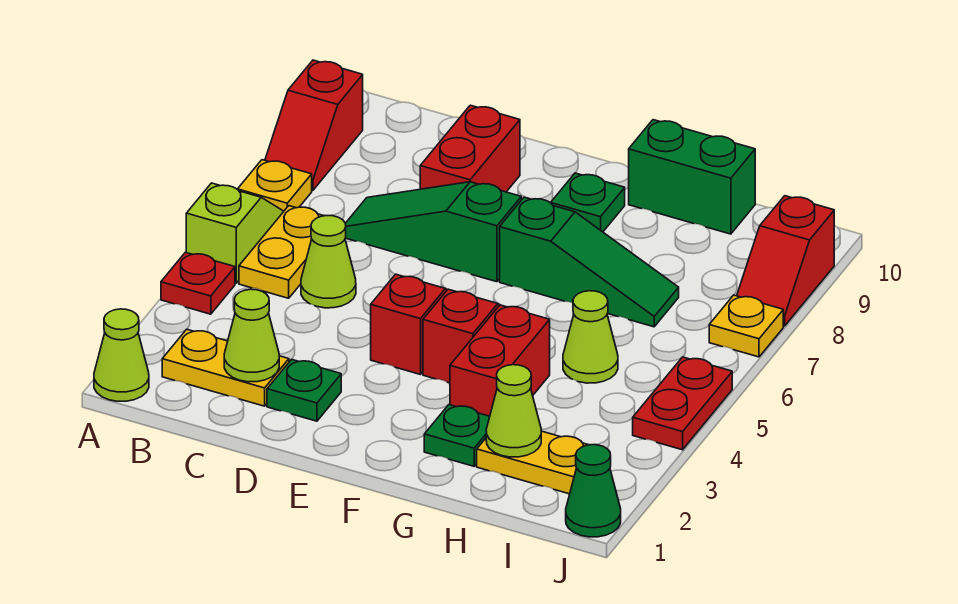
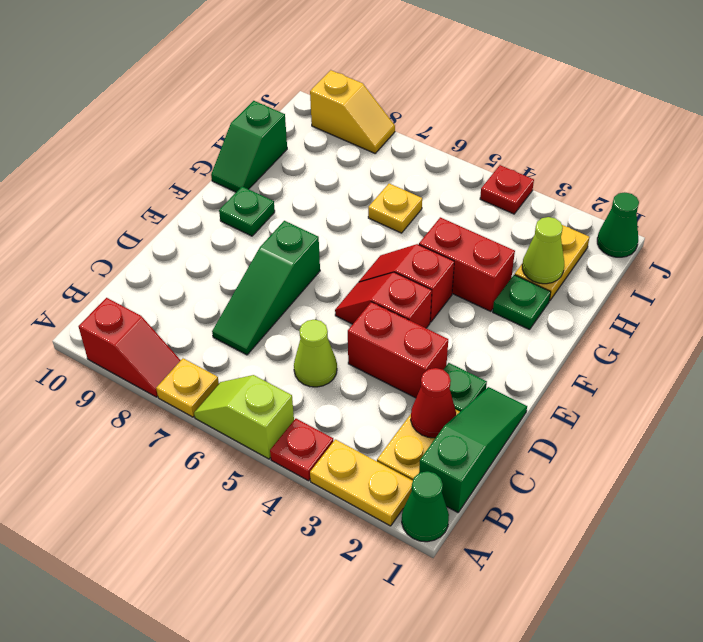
lime 1x1 cone [94,309,149,401] -> green 1x1 cone [402,471,449,542]
yellow 1x2 plate [239,206,324,298] -> yellow 1x2 plate moved to [310,439,413,526]
lime 1x1 cone [224,289,279,382] -> red 1x1 cone [411,368,456,438]
red 1x2 brick [420,105,520,192] -> red 1x2 brick moved to [348,302,448,398]
green 1x3 slope [500,197,679,327] -> green 1x3 slope moved to [419,387,527,512]
green 1x2 brick [629,120,755,234] -> green 1x2 slope [211,101,287,192]
lime 1x1 cone [563,291,618,383] -> none
red 1x2 plate [633,357,732,450] -> red 1x1 plate [480,165,534,214]
yellow 1x1 plate [709,295,783,357] -> yellow 1x1 plate moved to [368,183,422,233]
red 1x2 slope [737,196,834,326] -> yellow 1x2 slope [310,70,395,153]

